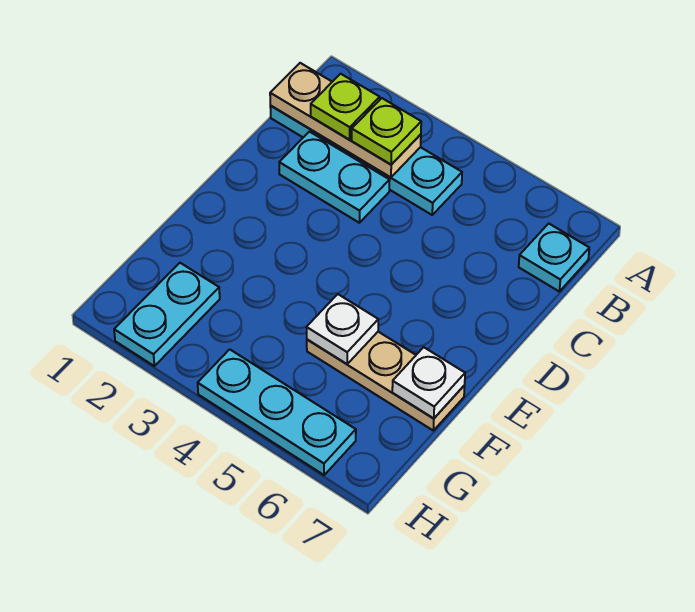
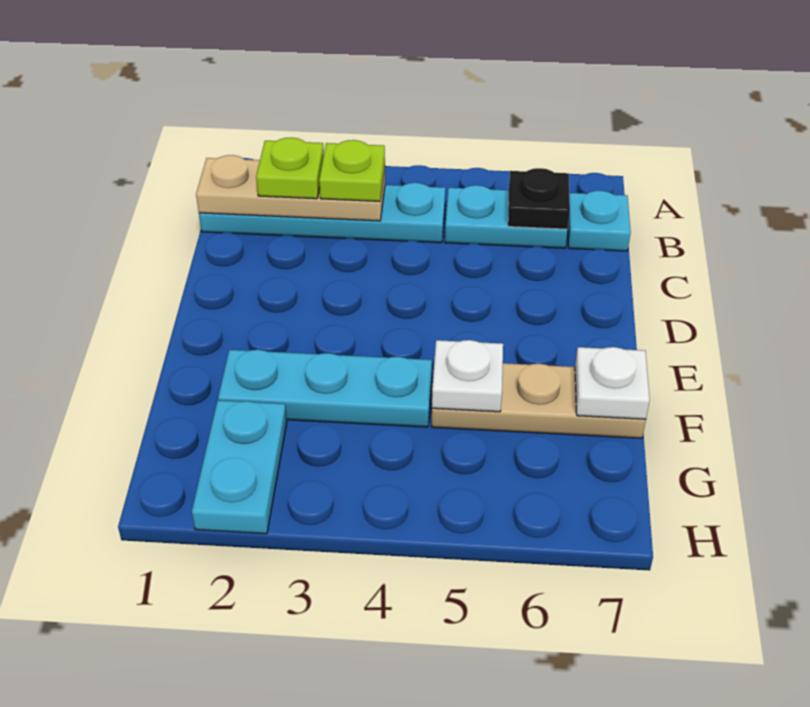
none -> black 1x1 plate [508,168,570,229]
cyan 1x2 plate [279,132,390,223] -> cyan 1x2 plate moved to [445,185,568,248]
cyan 1x3 plate [198,349,356,475] -> cyan 1x3 plate moved to [218,350,432,427]

